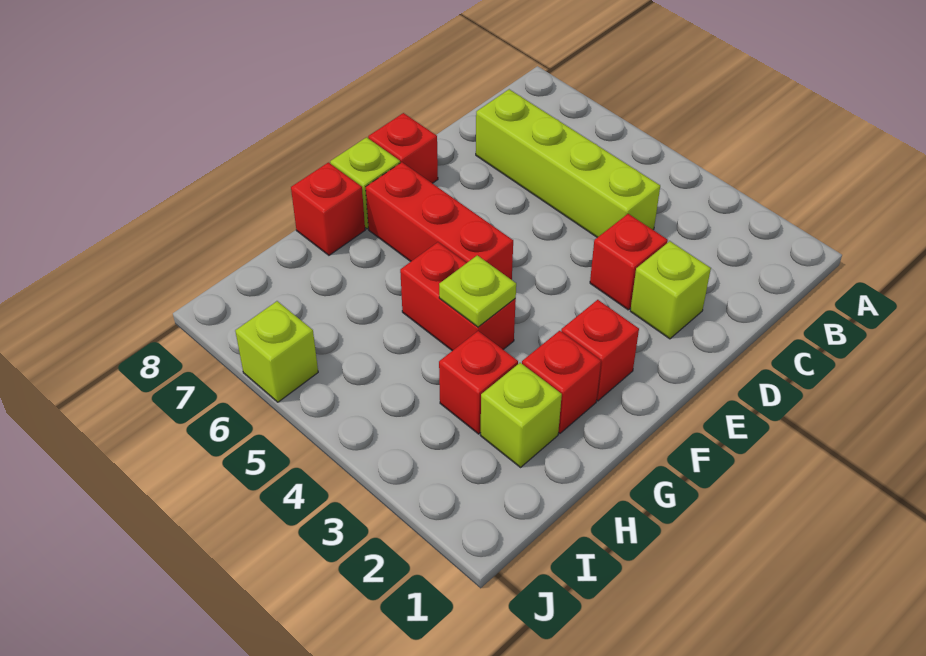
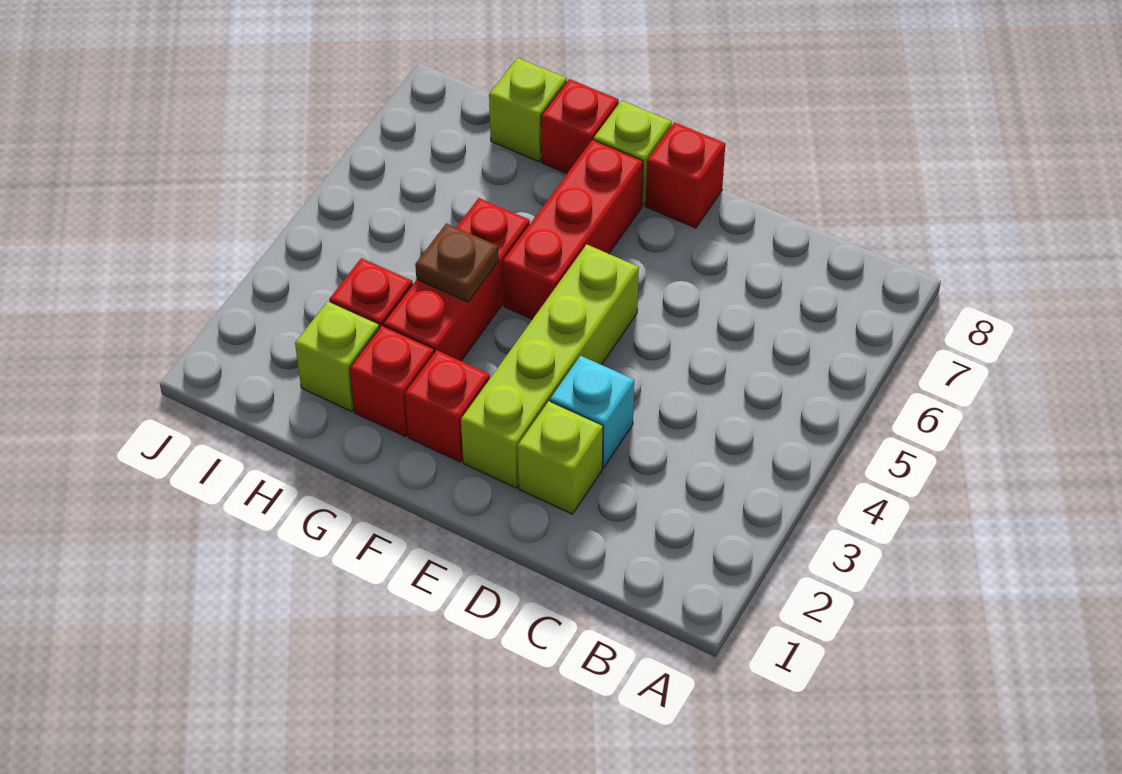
lime 1x4 brick [476,89,660,237] -> lime 1x4 brick moved to [461,244,639,488]
red 1x1 brick [590,214,668,310] -> cyan 1x1 brick [550,356,634,468]
red 1x2 brick [400,242,516,351] -> red 1x3 brick [383,198,530,361]
lime 1x1 plate [439,255,516,327] -> brown 1x1 plate [415,223,499,302]
lime 1x1 brick [235,301,318,402] -> lime 1x1 brick moved to [489,58,567,162]

